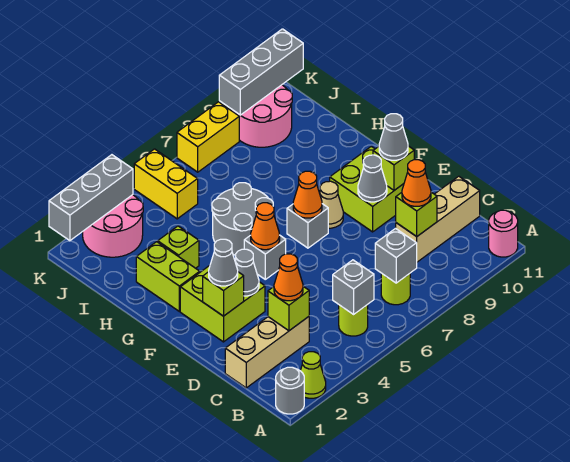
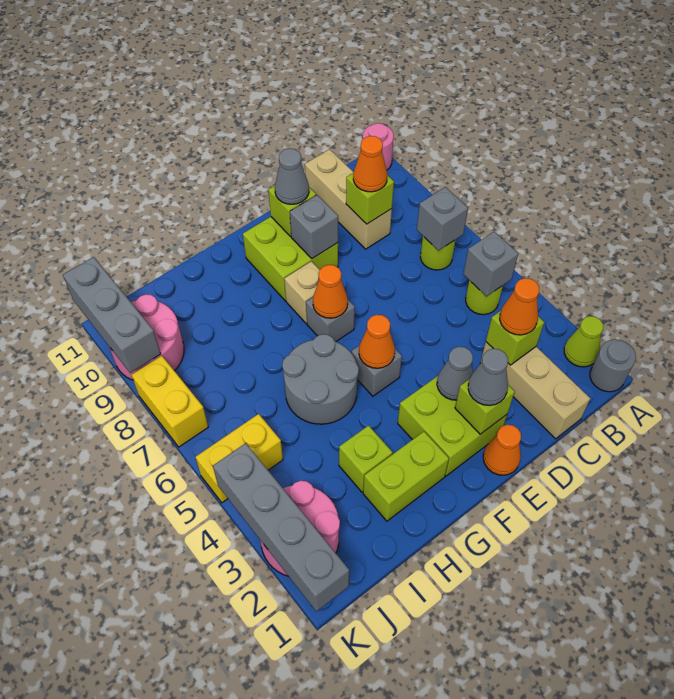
none -> orange 1x1 cone [483,425,521,475]
grey 1x1 cone [358,155,387,202] -> grey 1x1 brick [290,195,338,259]
tan 1x1 cone [320,181,343,228] -> tan 1x1 brick [284,261,319,324]
grey 1x3 brick [49,155,133,241] -> grey 1x4 brick [213,443,349,611]

